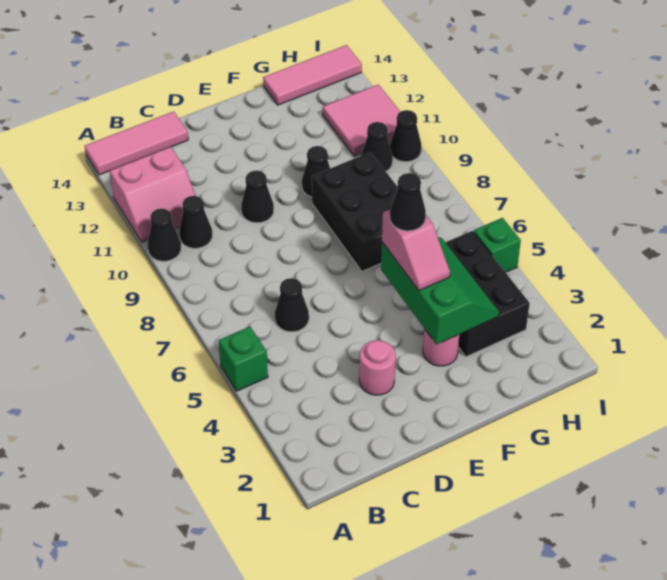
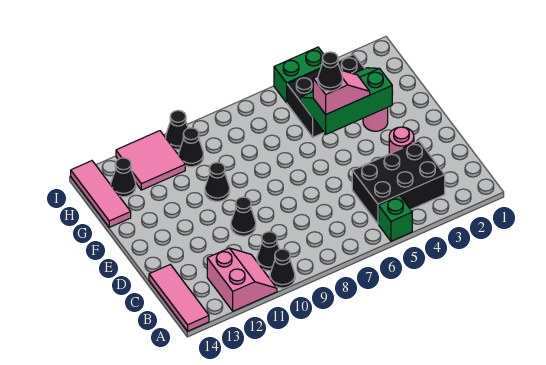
black 1x1 cone [275,278,309,332] -> black 1x1 cone moved to [111,158,136,197]
black 2x3 brick [312,152,398,271] -> black 2x3 brick moved to [352,141,445,224]
green 1x1 brick [474,218,521,272] -> green 1x2 brick [274,47,324,103]

